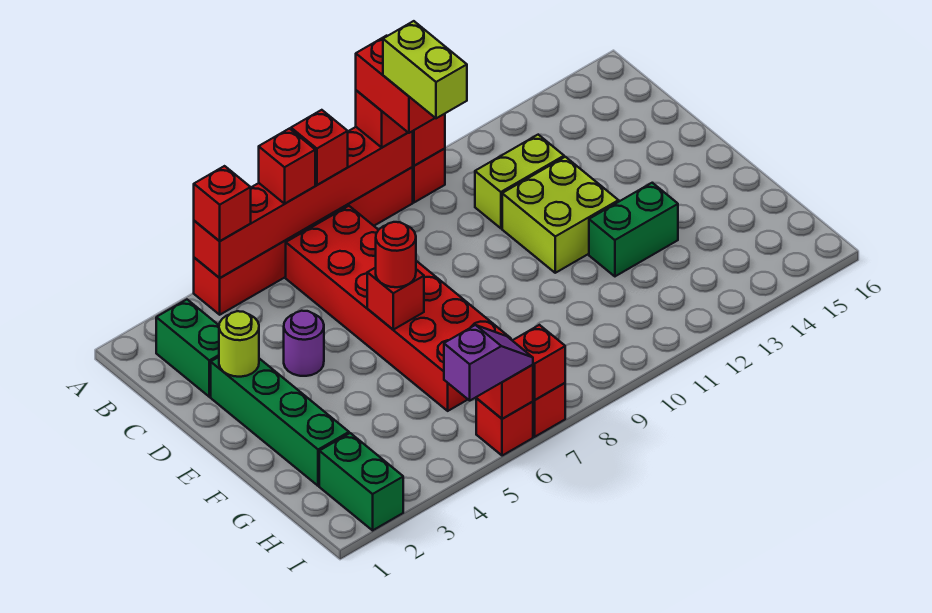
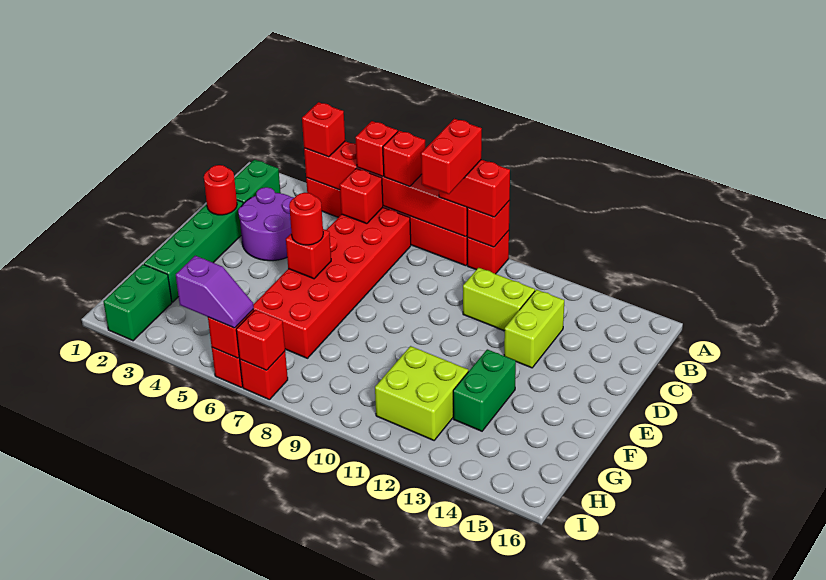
none -> red 1x1 brick [340,168,383,224]
lime 1x2 brick [383,21,467,118] -> lime 1x2 brick moved to [504,290,564,368]
lime 1x1 round brick [219,311,259,377] -> red 1x1 round brick [204,165,237,215]
purple 1x1 round brick [284,311,324,376] -> purple 2x2 round brick [238,187,294,261]
lime 2x2 brick [502,157,619,273] -> lime 2x2 brick moved to [375,346,468,440]
green 1x2 brick [589,183,678,276] -> green 1x2 brick turned to [453,349,516,431]

